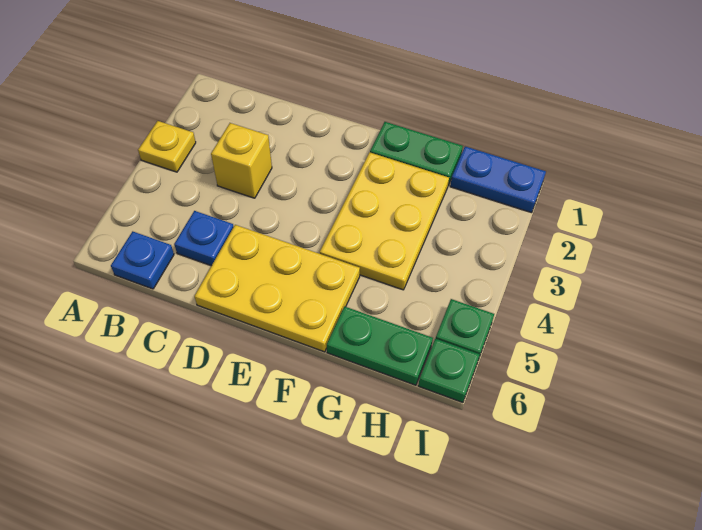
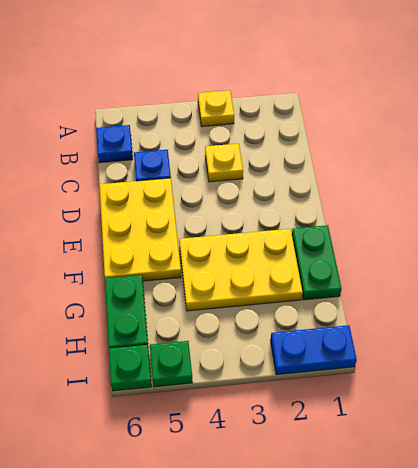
yellow 1x1 brick [211,123,272,198] -> yellow 1x1 plate [205,144,243,182]
blue 1x2 plate [450,147,546,213] -> blue 1x2 plate turned to [271,325,357,375]

